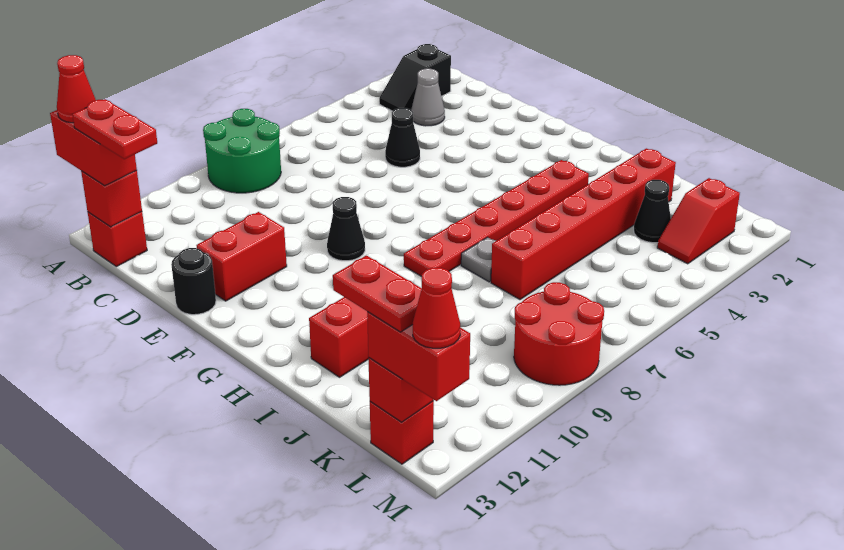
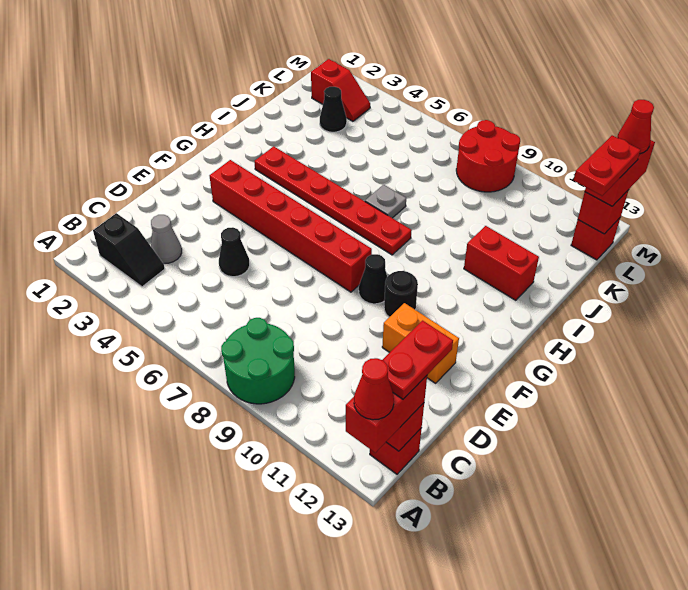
red 1x2 brick [196,212,287,301] -> orange 1x2 brick [382,303,459,383]
black 1x1 round brick [171,248,216,315] -> black 1x1 round brick moved to [384,271,418,317]
red 1x6 brick [491,148,676,300] -> red 1x6 brick moved to [210,160,372,292]

